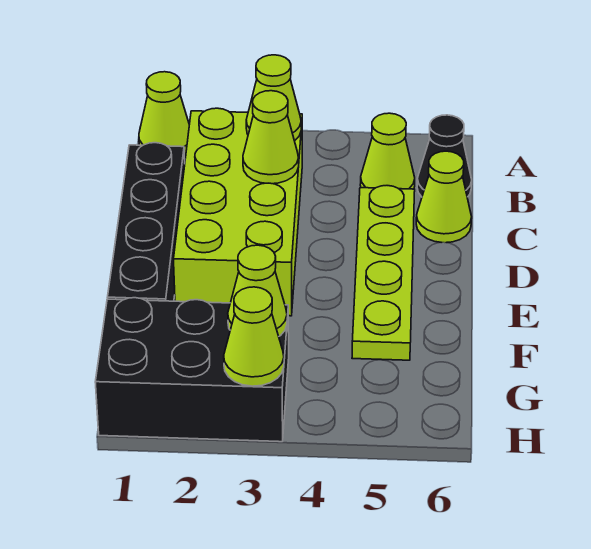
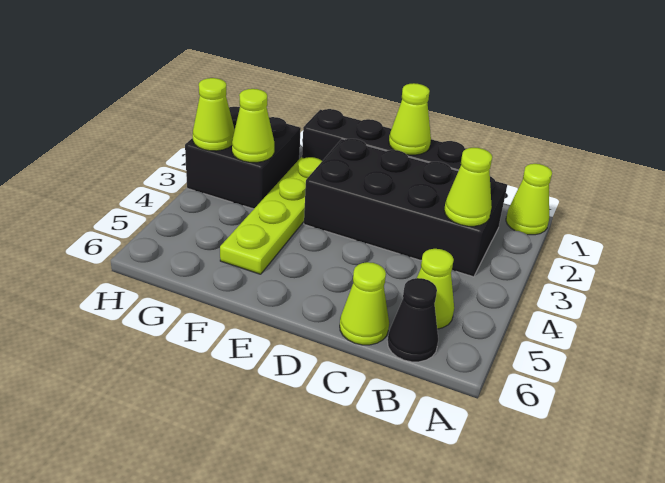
lime 2x4 brick [174,108,302,316] -> black 2x4 brick [304,139,507,277]
lime 1x1 cone [243,91,299,184] -> lime 1x1 cone moved to [389,83,431,155]
lime 1x4 plate [352,186,415,360] -> lime 1x4 plate turned to [220,157,322,274]
black 2x3 brick [95,298,289,442] -> black 2x2 brick [185,107,301,209]

